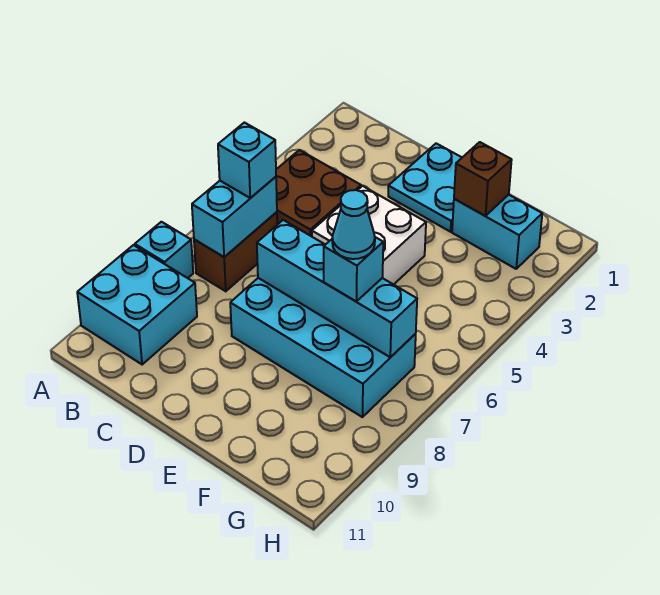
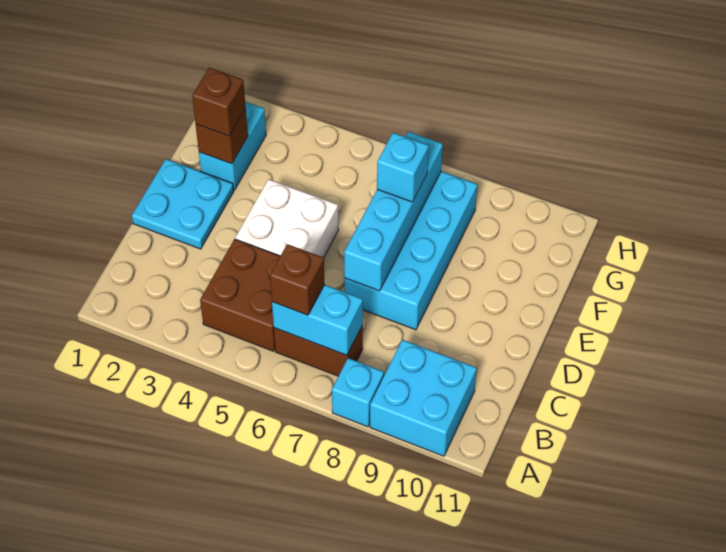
cyan 1x1 brick [218,123,276,198] -> brown 1x1 brick [270,244,325,315]
none -> brown 1x1 brick [192,68,246,136]
cyan 1x1 cone [332,190,375,259] -> none

